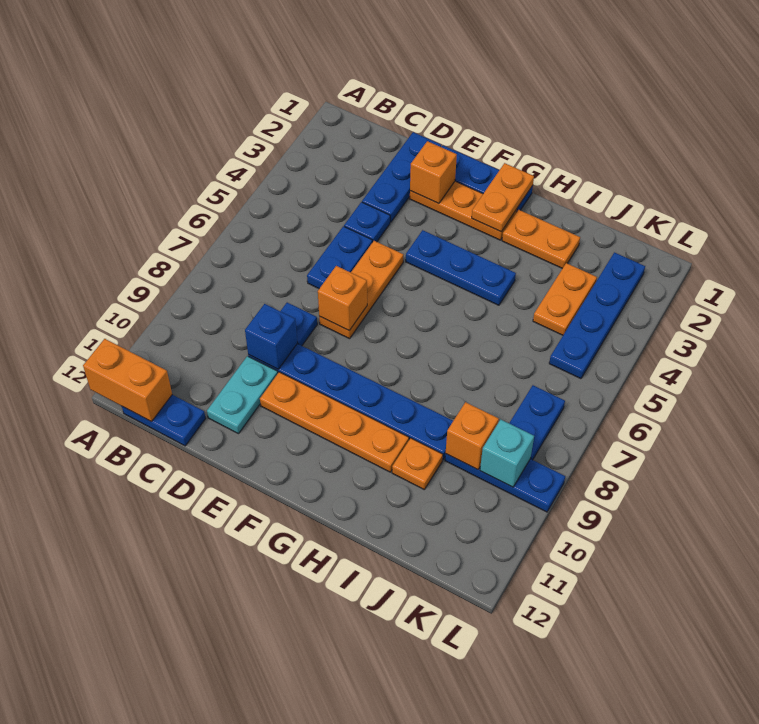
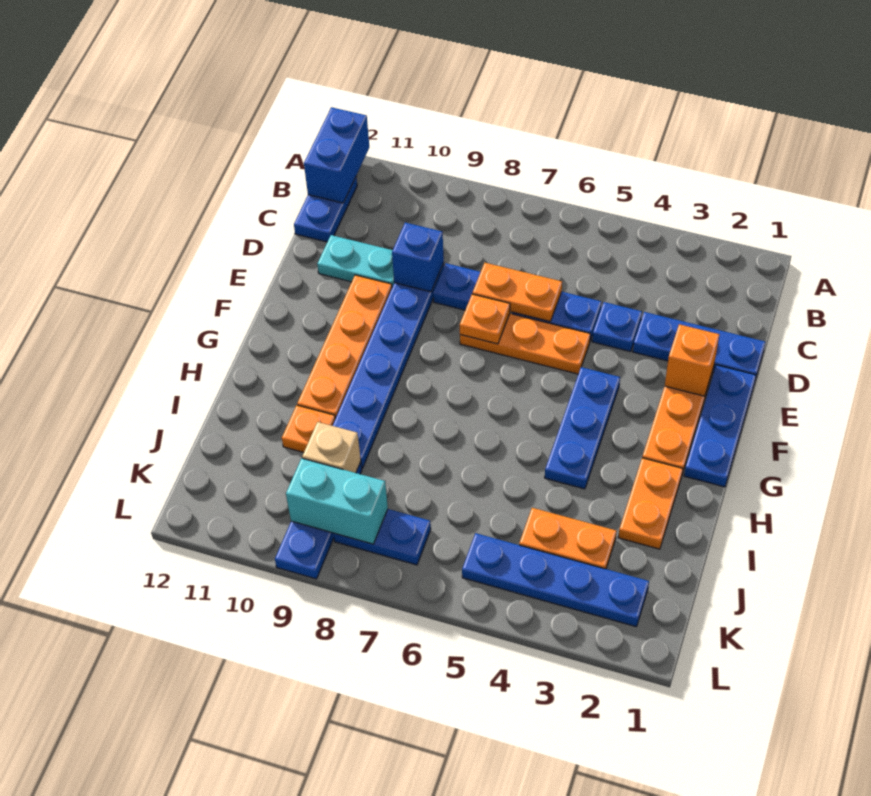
orange 1x2 brick [83,339,172,421] -> blue 1x2 brick [304,107,369,203]
orange 1x1 brick [318,266,367,330] -> orange 1x1 plate [460,294,510,344]
orange 1x2 plate [472,163,534,232] -> orange 1x2 plate moved to [472,263,562,321]
orange 1x1 brick [446,402,499,470] -> tan 1x1 brick [302,422,361,473]
cyan 1x1 brick [480,419,534,487] -> cyan 1x2 brick [286,458,388,544]

